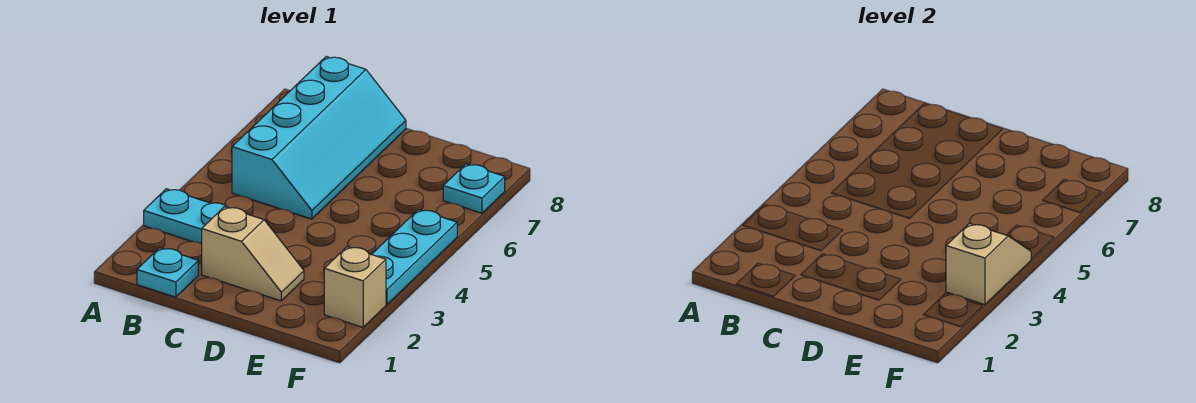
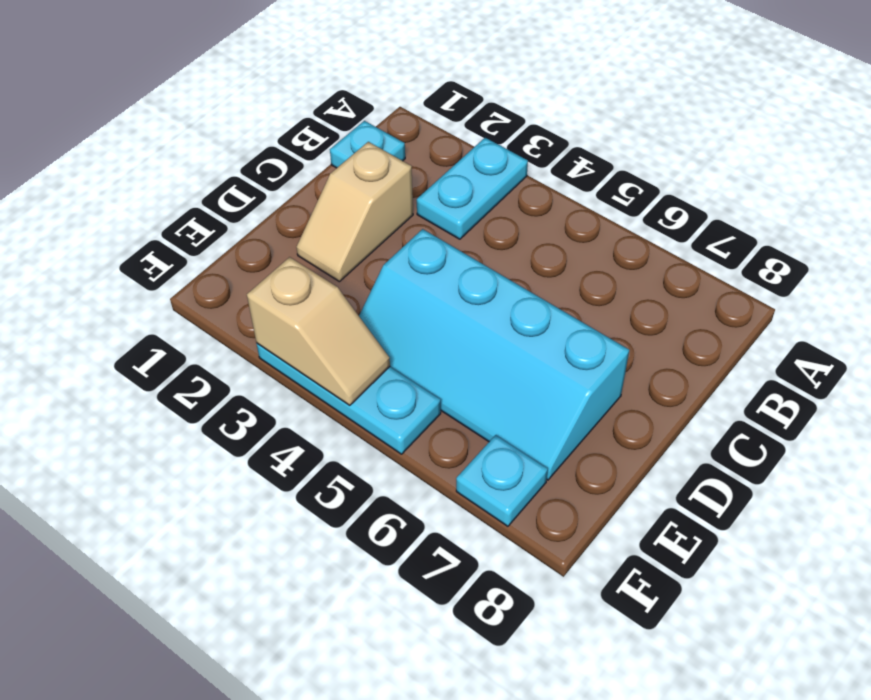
cyan 2x4 slope [232,57,406,219] -> cyan 2x4 slope moved to [359,229,629,480]
tan 1x1 brick [324,247,386,327] -> none

